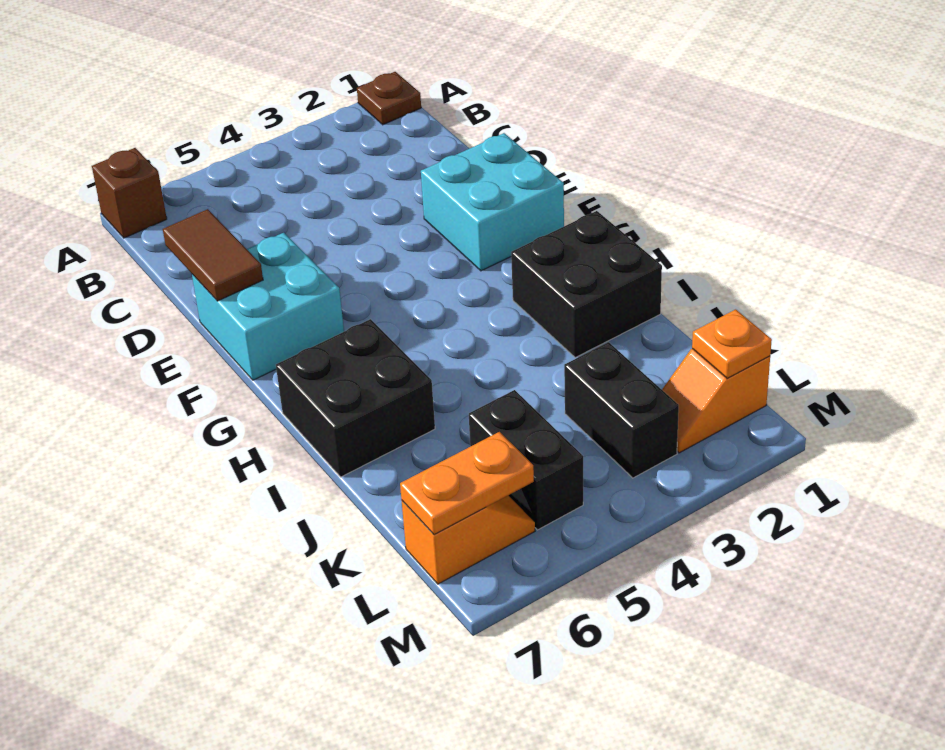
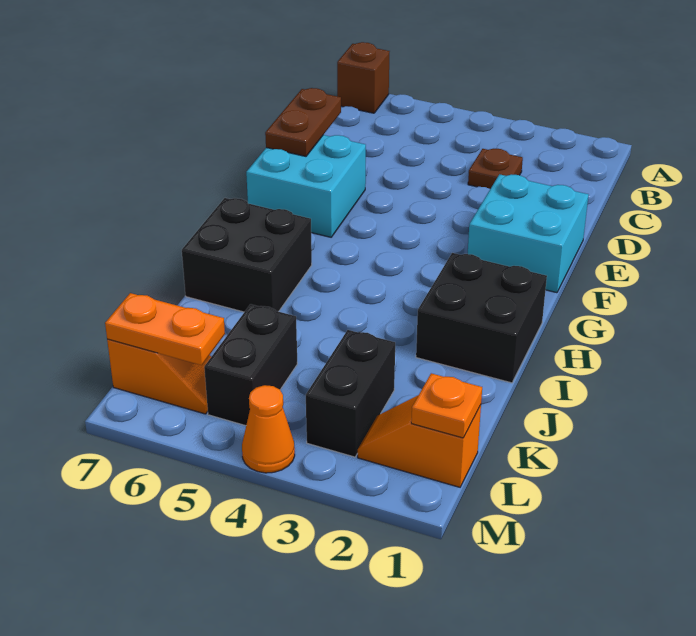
brown 1x1 plate [357,72,421,125] -> brown 1x1 plate moved to [468,149,523,189]
brown 1x2 tile [163,209,263,301] -> brown 1x2 plate [265,88,341,156]
none -> orange 1x1 cone [242,385,295,473]

